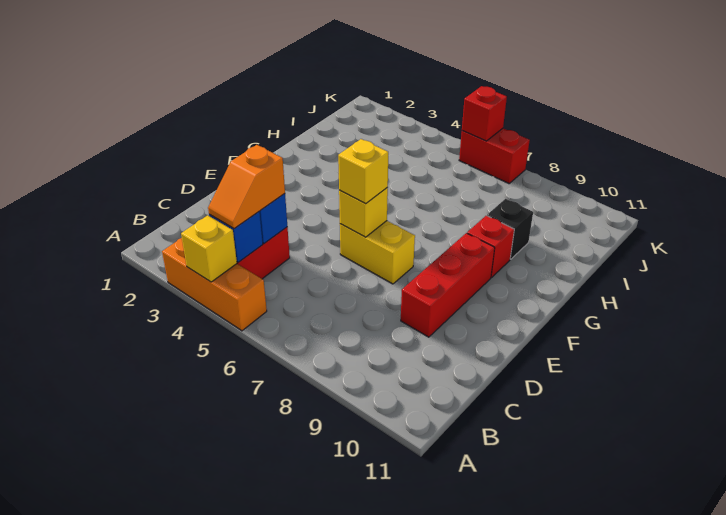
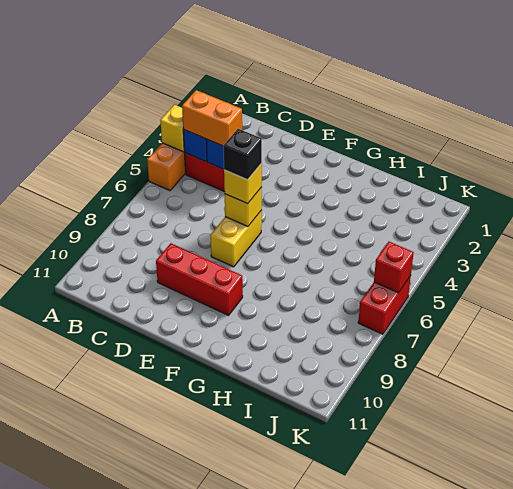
orange 1x2 slope [208,145,285,229] -> orange 1x2 brick [182,90,242,146]
red 1x1 brick [467,216,514,277] -> none
black 1x1 brick [487,199,533,259] -> black 1x1 brick moved to [224,129,262,180]

